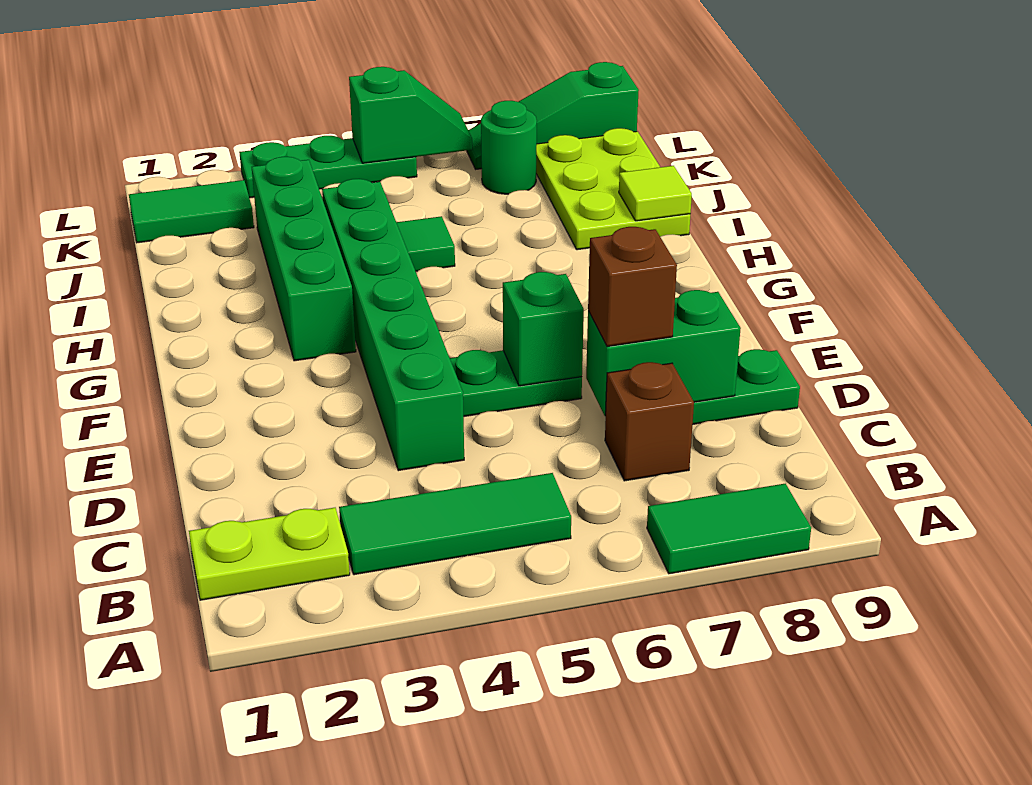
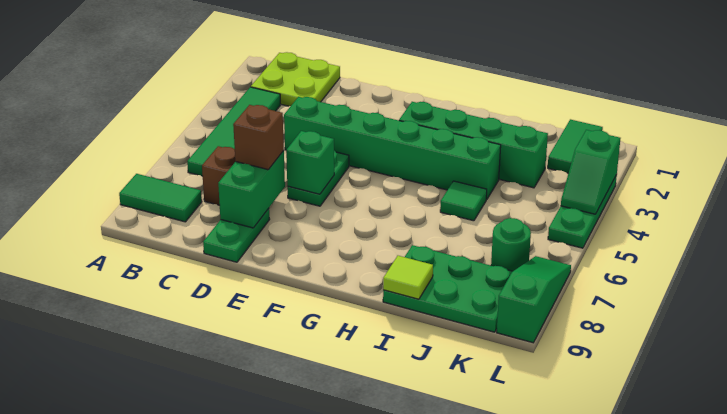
green 1x2 tile [647,484,811,574] -> green 1x2 tile turned to [119,174,202,222]
lime 1x2 plate [189,508,350,600] -> lime 2x2 plate [251,52,340,106]
green 1x3 tile [339,473,571,575] -> green 1x4 tile [187,87,280,176]
lime 2x3 plate [536,128,690,250] -> green 2x3 plate [383,245,513,332]
green 1x2 slope [349,67,472,163] -> green 1x2 slope moved to [561,130,621,214]

